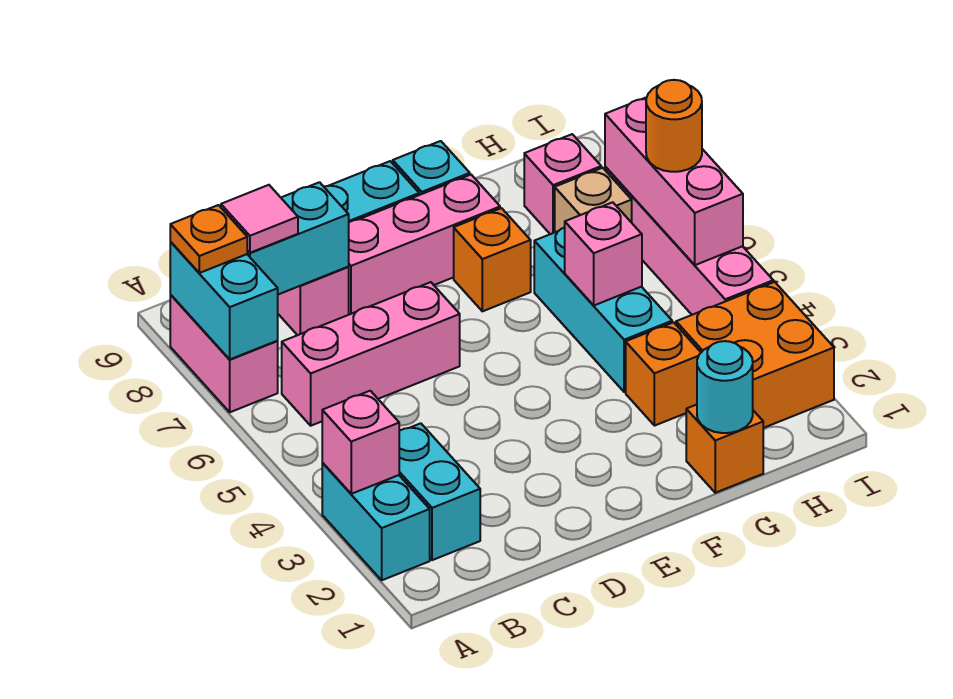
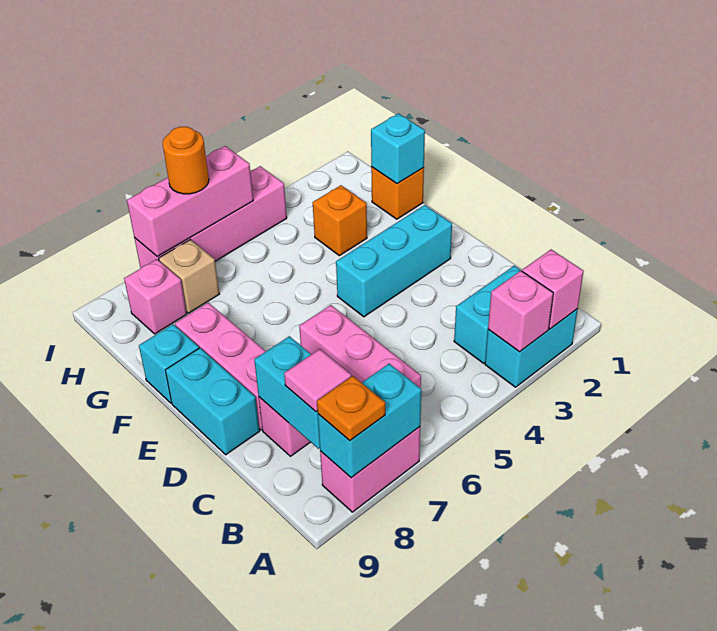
orange 1x1 brick [454,208,531,311] -> none
cyan 1x1 round brick [697,341,753,433] -> cyan 1x1 brick [371,114,425,184]
cyan 1x3 brick [534,228,672,392] -> cyan 1x3 brick moved to [336,205,452,317]
pink 1x1 brick [565,202,642,305] -> pink 1x1 brick moved to [522,250,584,329]
orange 2x2 brick [676,282,834,428] -> none

